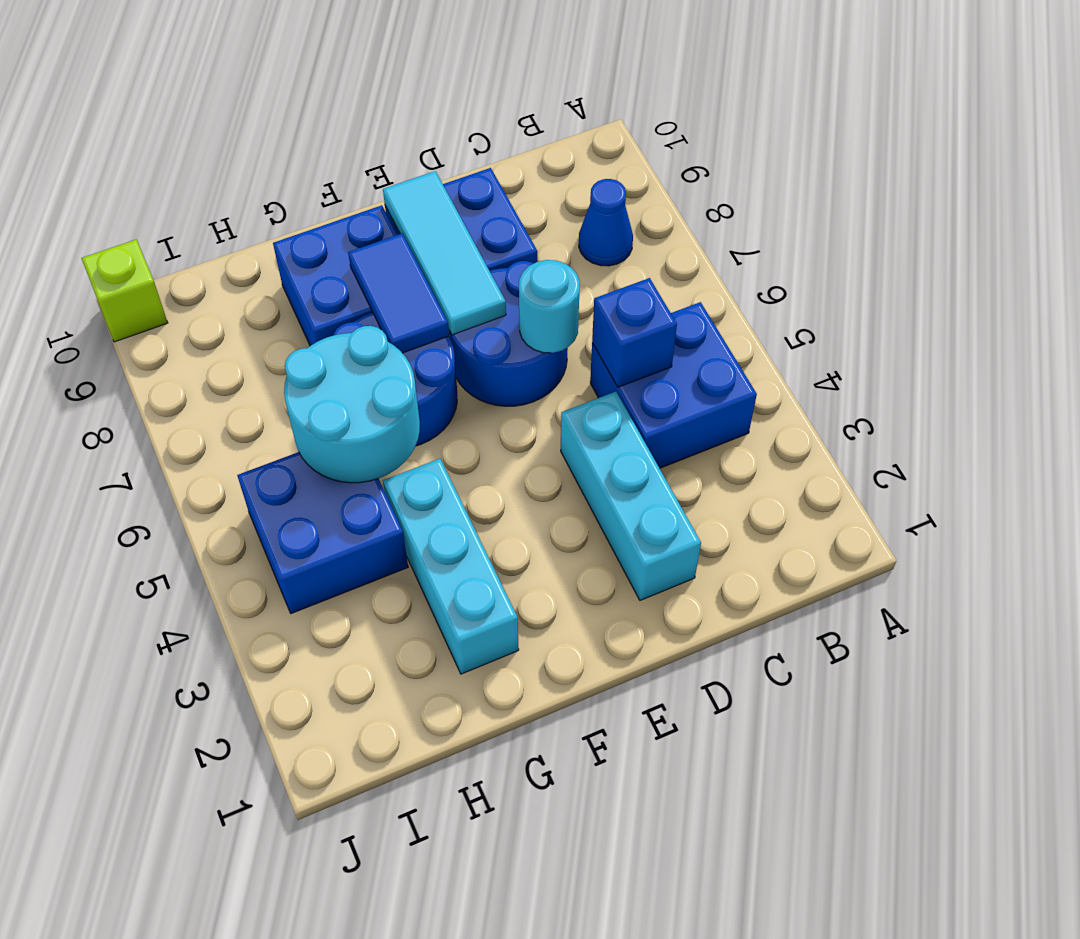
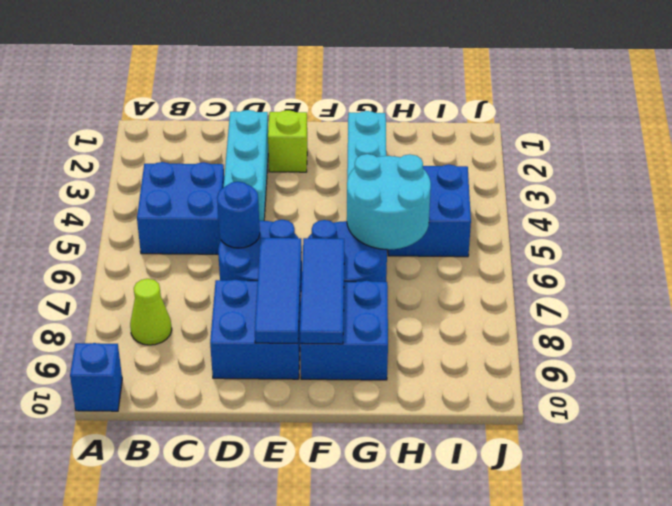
blue 1x1 cone [579,179,633,266] -> lime 1x1 cone [130,279,172,345]
blue 1x1 brick [592,278,677,387] -> blue 1x1 brick moved to [70,343,122,411]
cyan 1x1 round brick [519,260,580,353] -> blue 1x1 round brick [217,182,260,248]
cyan 1x3 tile [383,171,506,335] -> blue 1x3 tile [255,238,302,343]
blue 1x2 tile [348,233,449,353] -> blue 1x3 tile [300,238,344,344]
lime 1x1 brick [82,239,168,342] -> lime 1x1 brick moved to [268,110,307,172]

